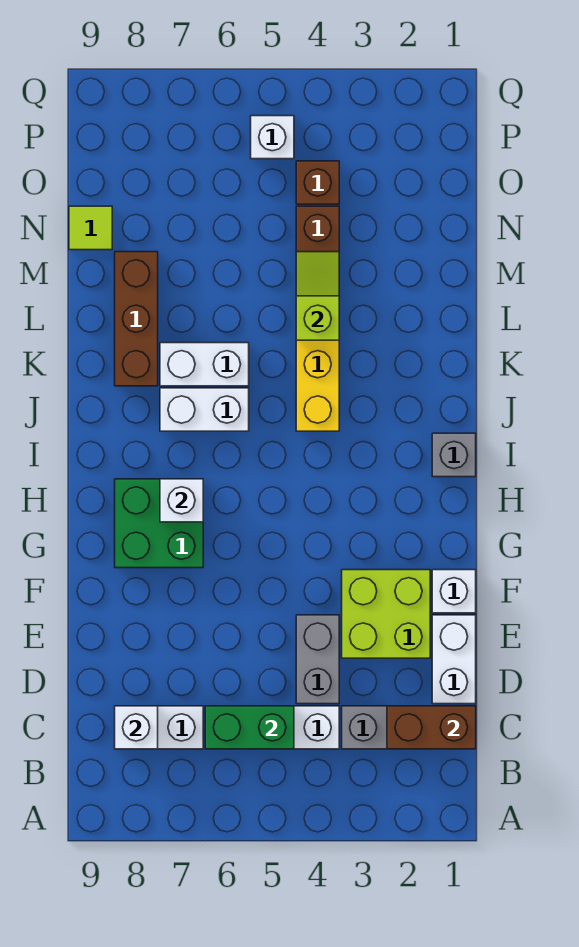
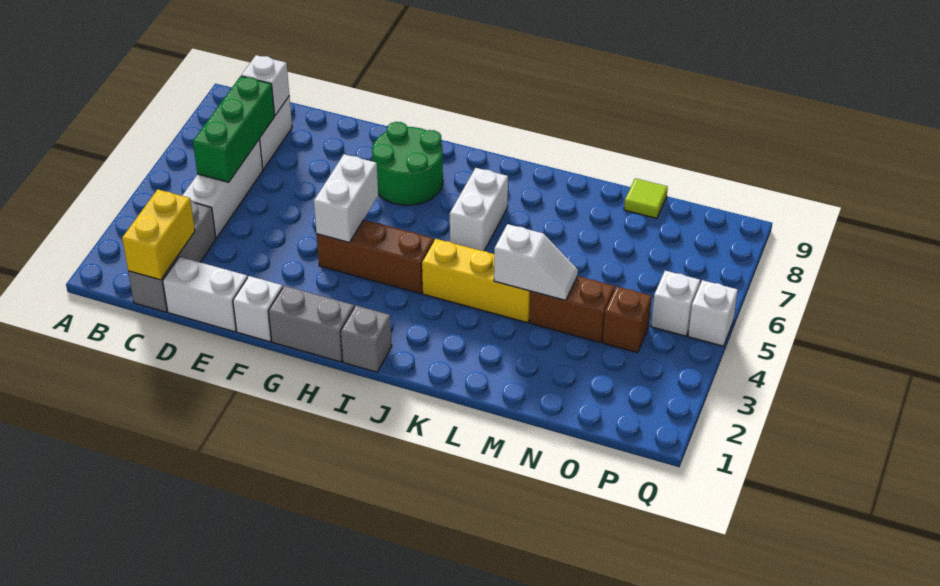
brown 1x2 brick [387,706,476,749] -> yellow 1x2 brick [122,189,195,280]
green 1x2 brick [205,706,294,749] -> green 1x3 brick [193,76,275,182]
grey 1x2 brick [296,615,339,704] -> grey 1x2 brick moved to [268,286,354,362]
lime 2x2 brick [342,570,430,658] -> none
green 2x2 brick [115,479,203,568] -> green 2x2 round brick [372,122,443,205]
white 1x1 brick [160,479,203,522] -> white 1x1 brick moved to [688,280,738,346]
white 1x2 brick [160,343,249,386] -> white 1x2 brick moved to [314,154,378,242]
brown 1x3 brick [115,252,158,386] -> brown 1x3 brick moved to [317,220,434,294]
lime 1x2 slope [296,252,339,340] -> white 1x2 slope [494,224,578,300]

